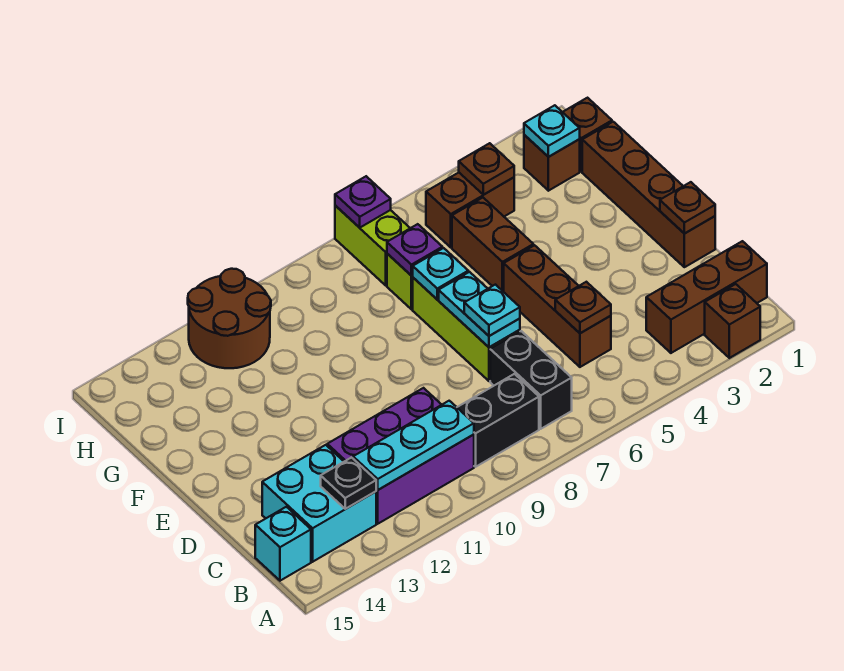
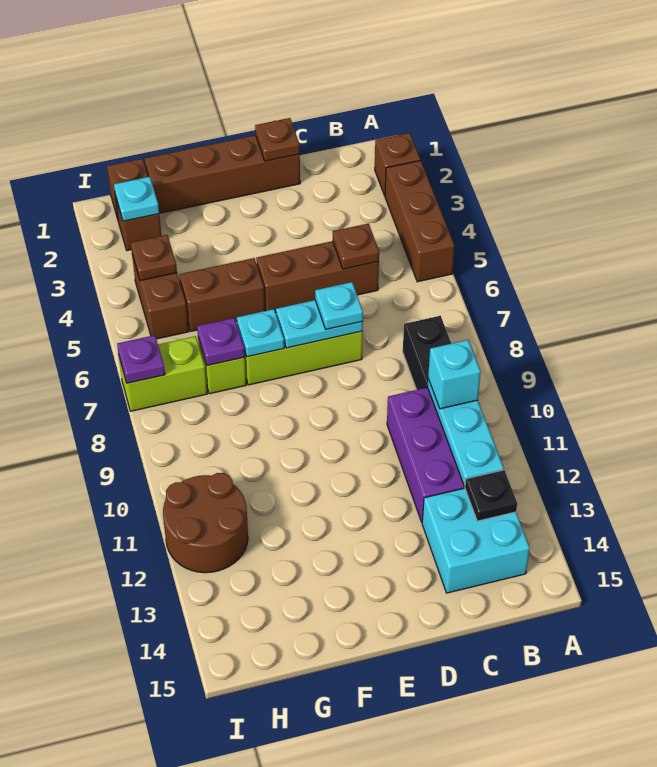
brown 1x3 brick [646,241,767,353] -> brown 1x3 brick moved to [385,160,455,282]
black 1x2 brick [490,331,572,429] -> none
cyan 1x1 brick [255,507,311,581] -> cyan 1x1 brick moved to [428,340,481,409]

